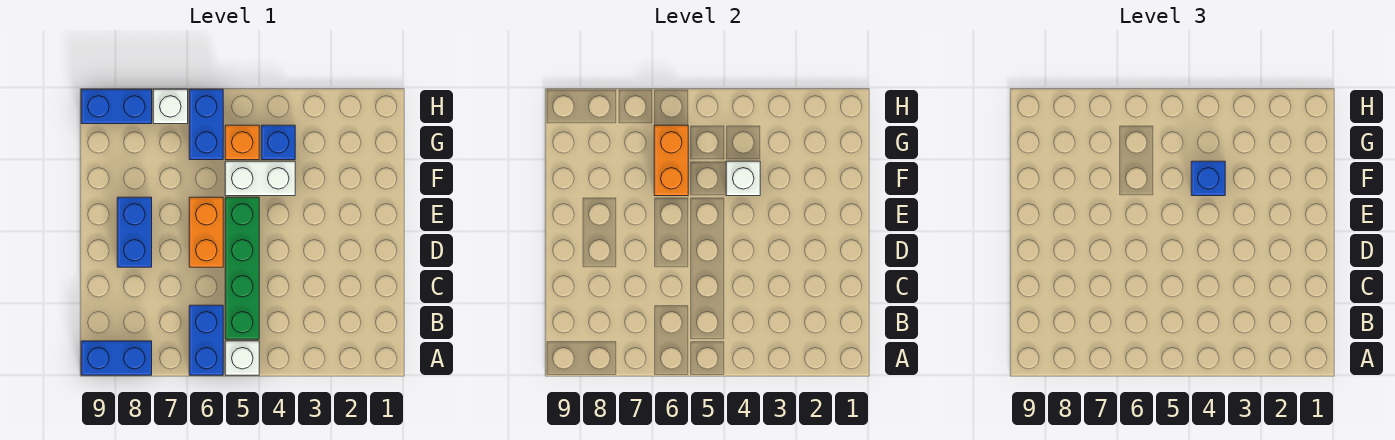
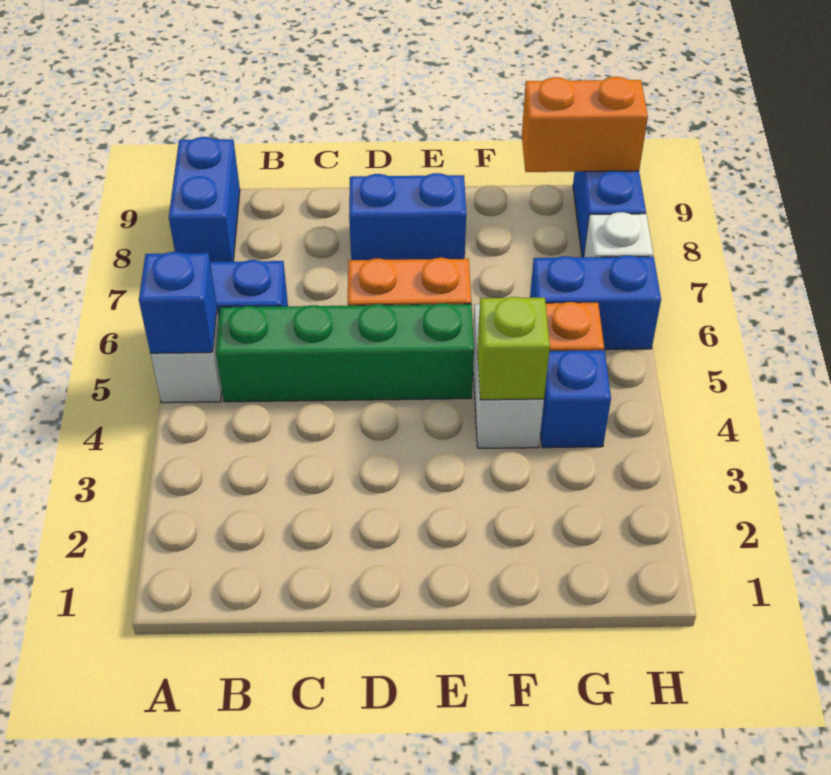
white 1x1 brick [726,161,760,196] -> lime 1x1 brick [477,297,550,400]
blue 1x1 brick [1191,161,1225,196] -> blue 1x1 brick moved to [139,252,217,353]
orange 1x2 brick [654,125,688,196] -> orange 1x2 brick moved to [522,77,648,172]

